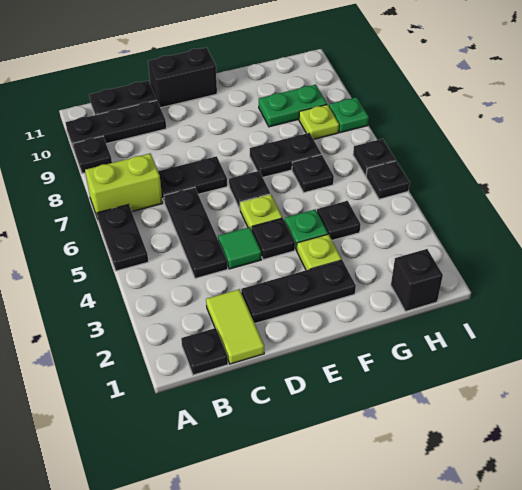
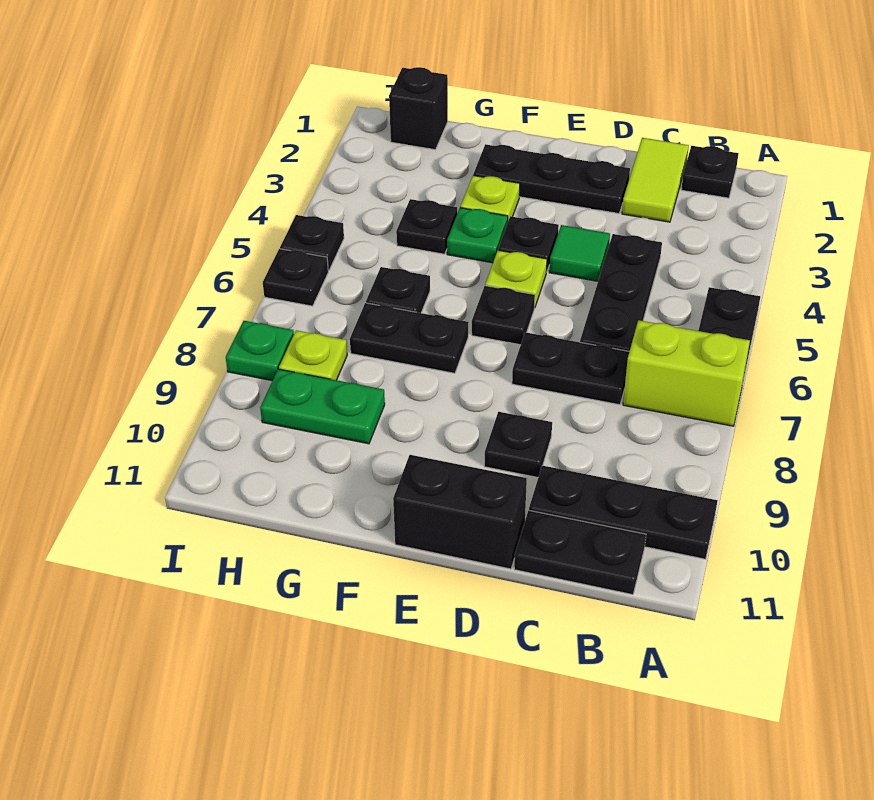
black 1x1 plate [73,136,112,173] -> black 1x1 plate moved to [484,412,552,477]

